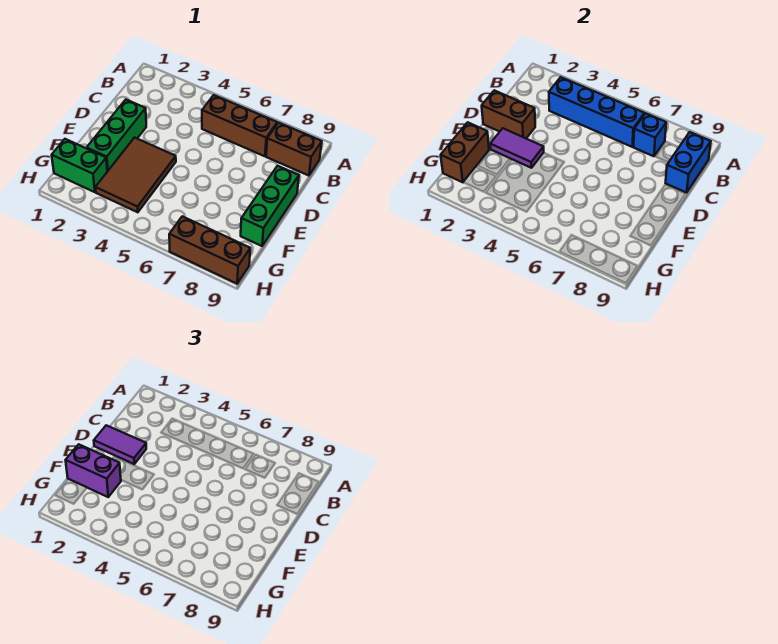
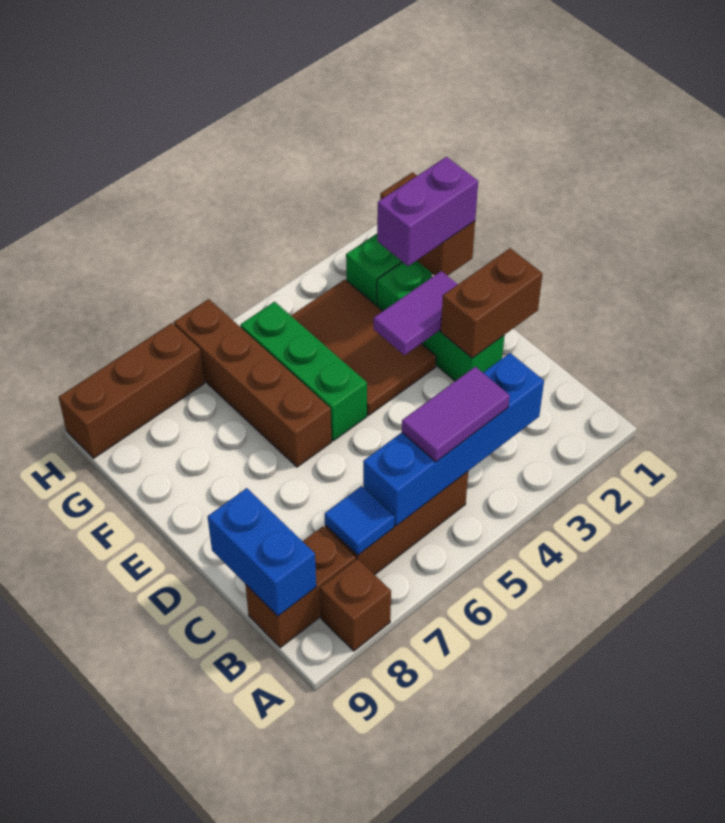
none -> brown 1x1 brick [320,559,391,651]
blue 1x1 brick [633,113,666,156] -> blue 1x1 tile [325,486,395,555]
purple 1x2 tile [94,425,146,464] -> purple 1x2 tile moved to [402,367,510,462]
green 1x3 brick [241,166,299,246] -> green 1x3 brick moved to [240,302,367,441]
none -> brown 1x4 brick [174,299,331,467]

